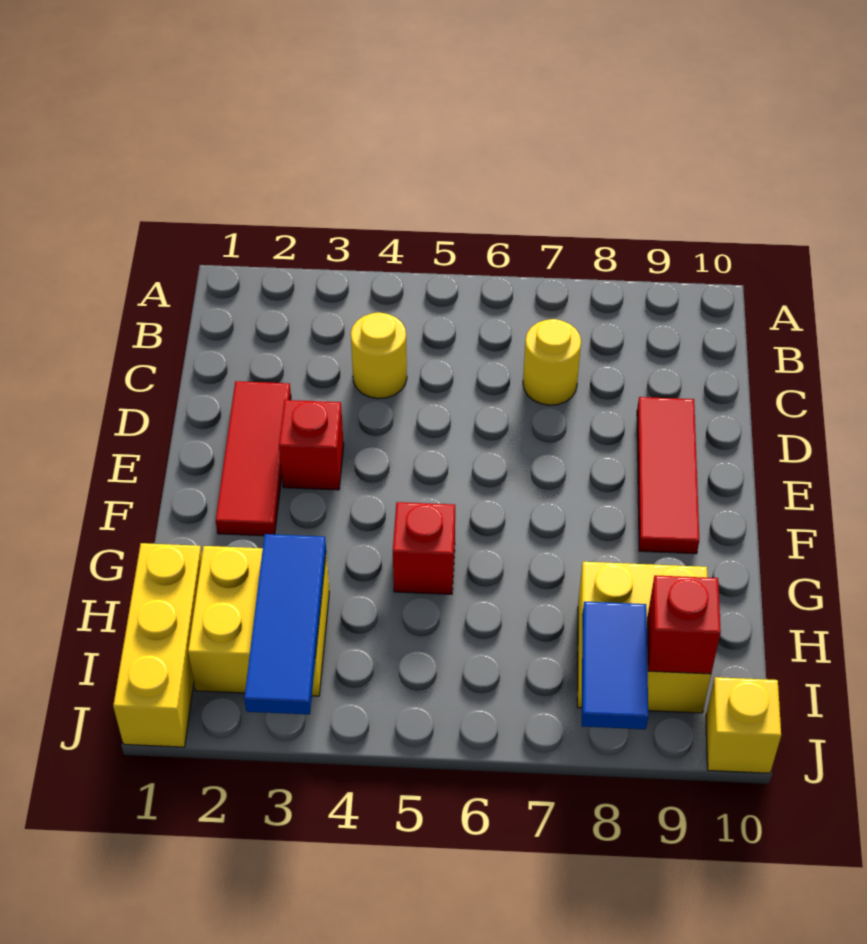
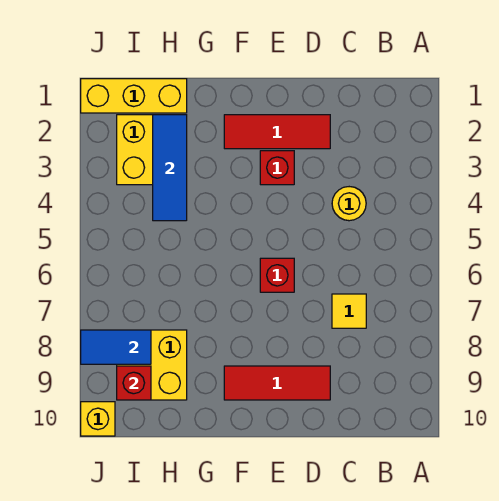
yellow 1x1 round brick [523,319,581,405] -> yellow 1x1 tile [332,294,366,328]
red 1x1 brick [393,502,455,594] -> red 1x1 brick moved to [260,258,294,292]
blue 1x3 tile [244,534,326,715] -> blue 1x3 tile turned to [153,115,187,221]

